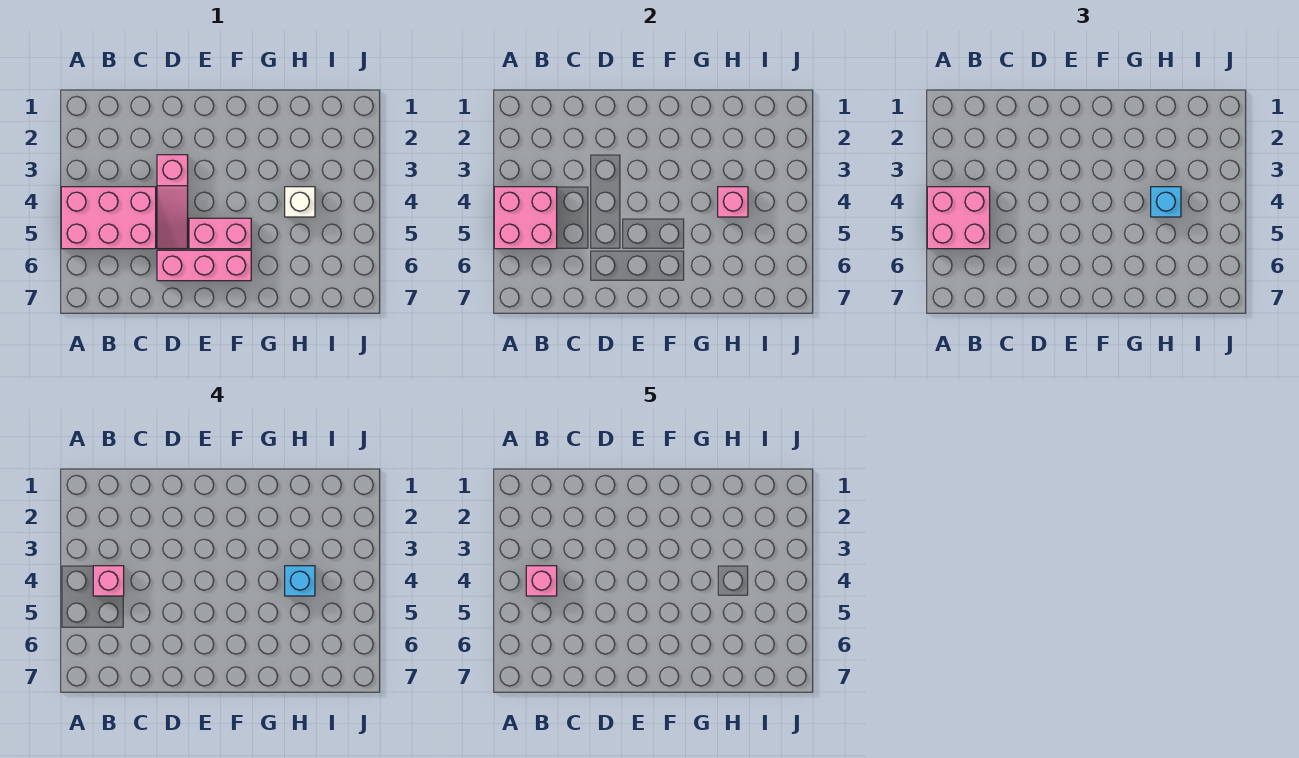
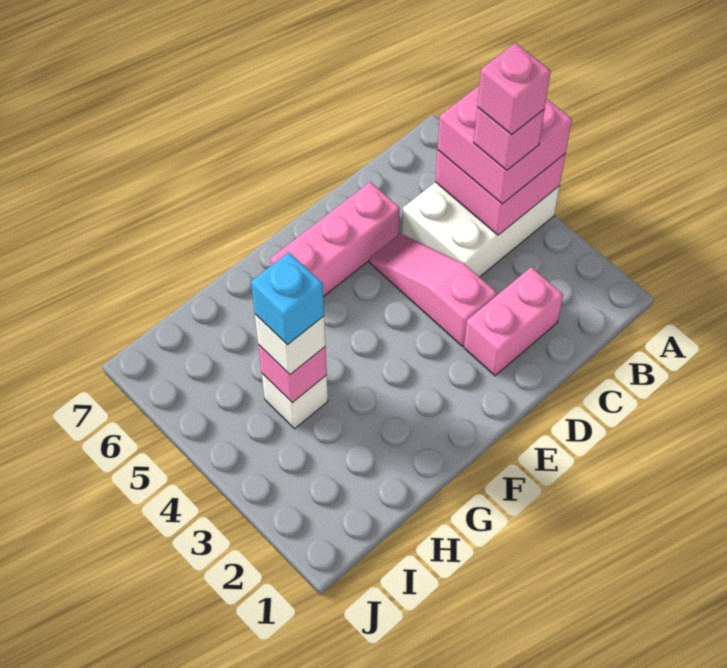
pink 2x3 brick [61,187,156,249] -> white 2x3 brick [402,182,560,277]
pink 1x2 brick [189,218,251,249] -> pink 1x2 brick moved to [464,267,563,376]
cyan 1x1 brick [1151,187,1181,217] -> white 1x1 brick [255,314,325,374]

